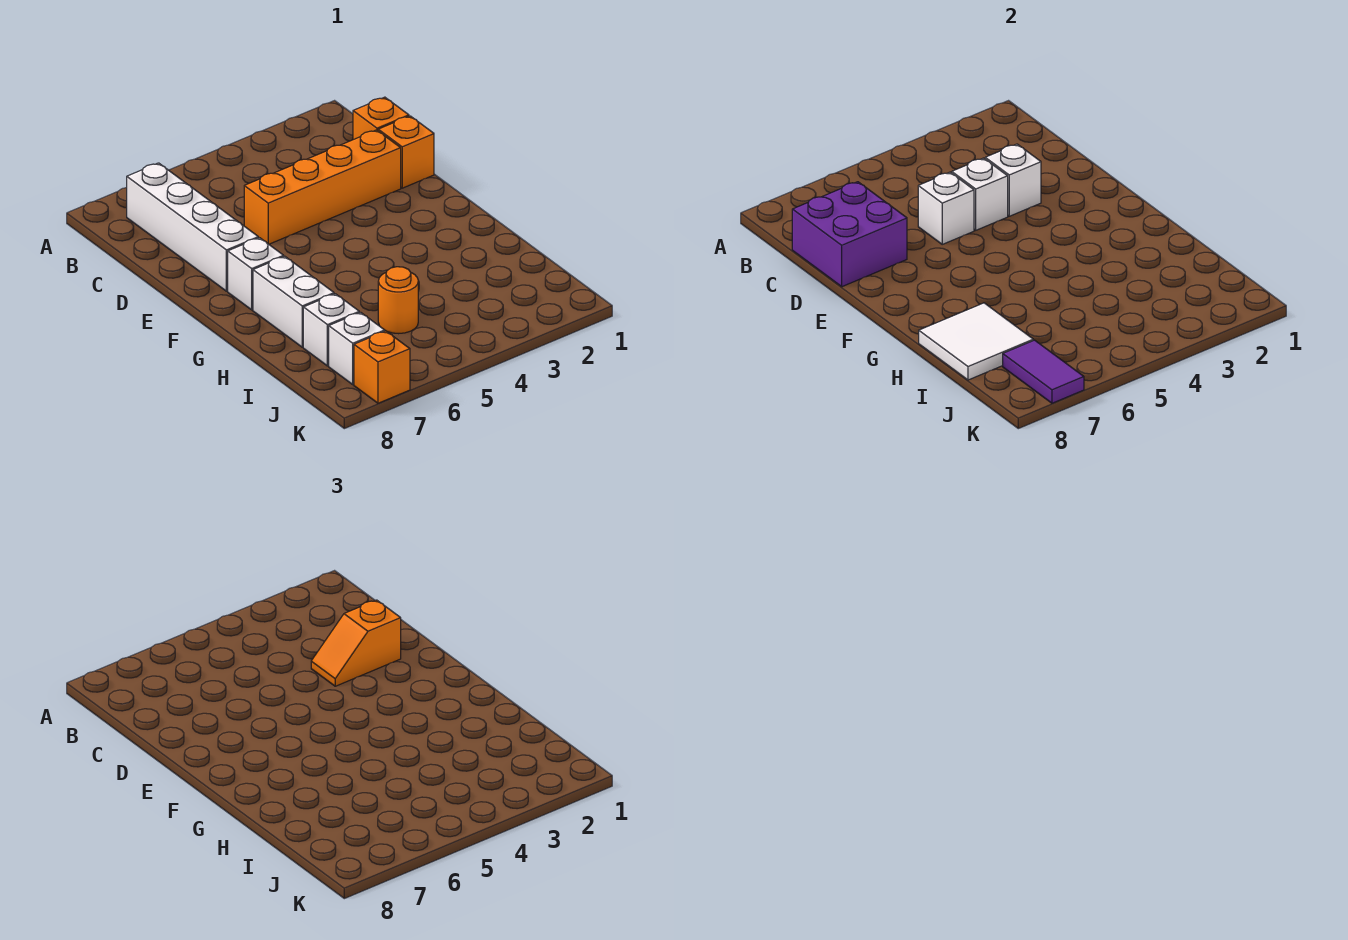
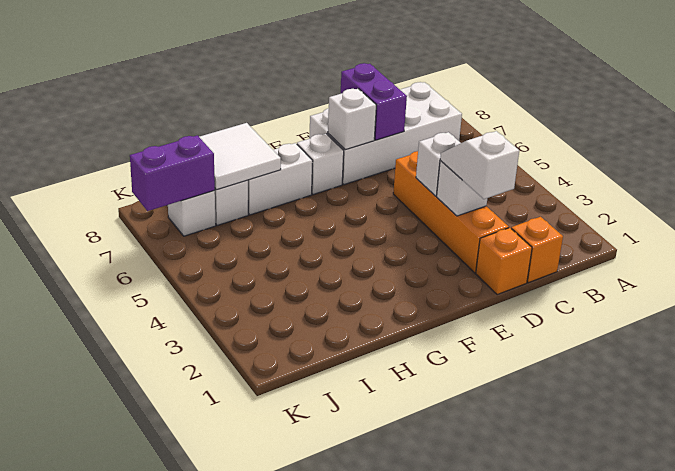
white 1x4 brick [127,163,258,291] -> white 2x4 brick [309,82,462,185]
purple 2x2 brick [792,182,907,287] -> purple 1x2 brick [341,63,407,140]
orange 1x2 slope [311,600,401,686] -> white 1x2 slope [440,131,519,199]
white 1x1 brick [918,172,974,244] -> white 1x1 brick moved to [328,89,376,150]
orange 1x1 round brick [378,267,418,334] -> none
purple 1x2 tile [1003,340,1084,403] -> purple 1x2 brick [130,135,215,211]
orange 1x1 brick [354,331,410,403] -> none

